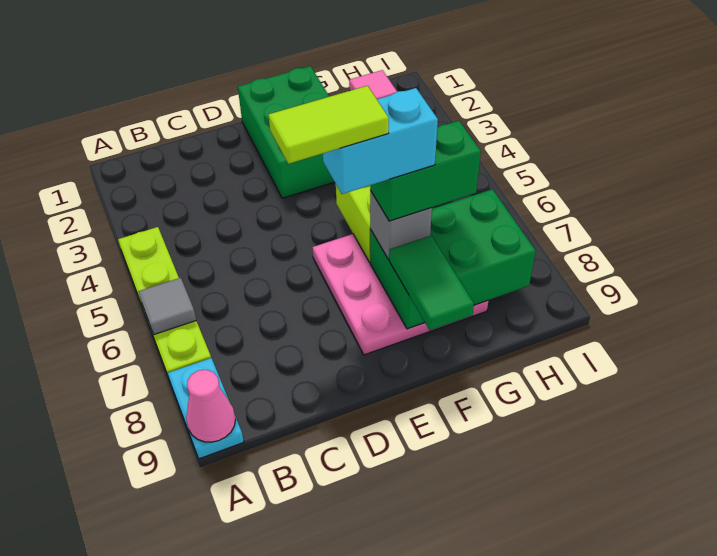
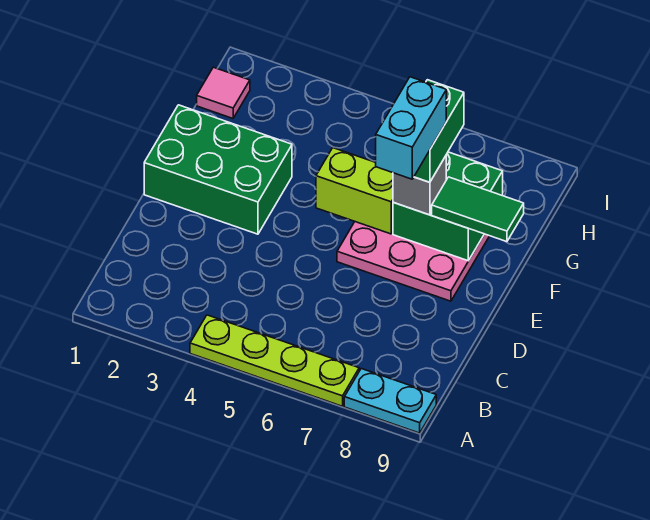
grey 1x1 tile [138,278,196,335] -> none
pink 1x1 cone [186,370,235,442] -> none
lime 1x2 tile [268,86,389,164] -> none
green 2x3 brick [370,189,536,329] -> green 2x2 brick [393,152,503,261]

